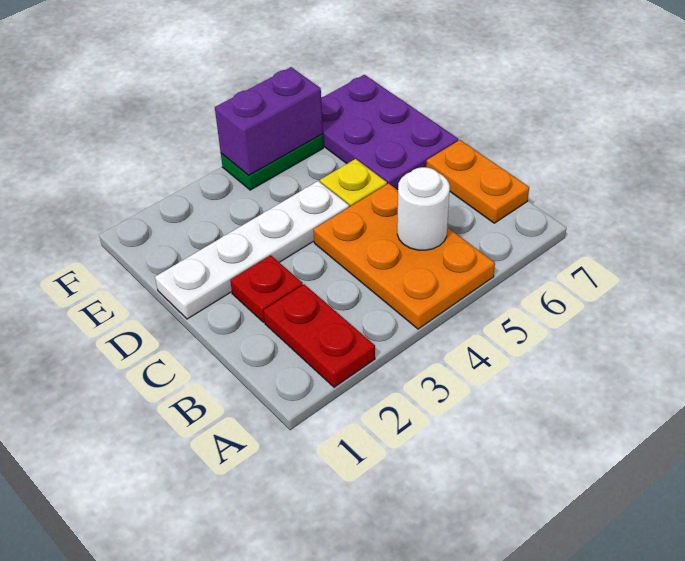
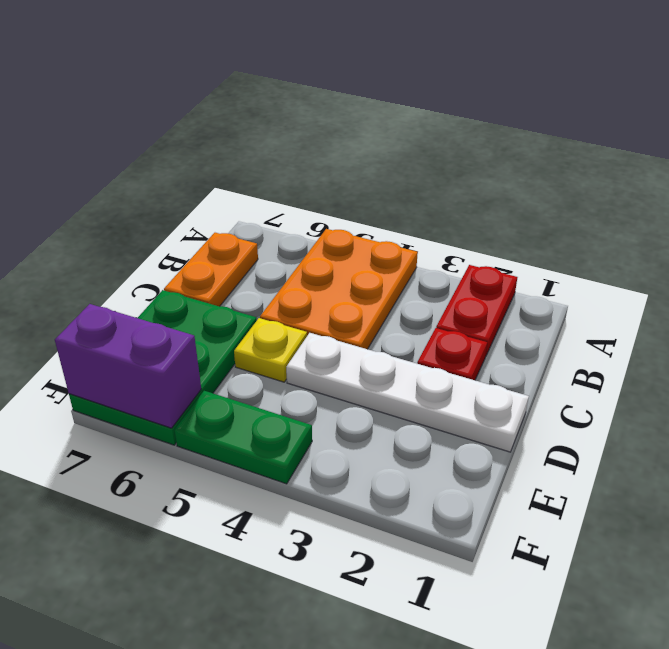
white 1x1 round brick [397,167,450,250] -> none
purple 2x3 plate [321,75,458,190] -> green 2x3 plate [69,290,257,445]
purple 1x2 brick [215,67,323,175] -> purple 1x2 brick moved to [55,304,201,428]

